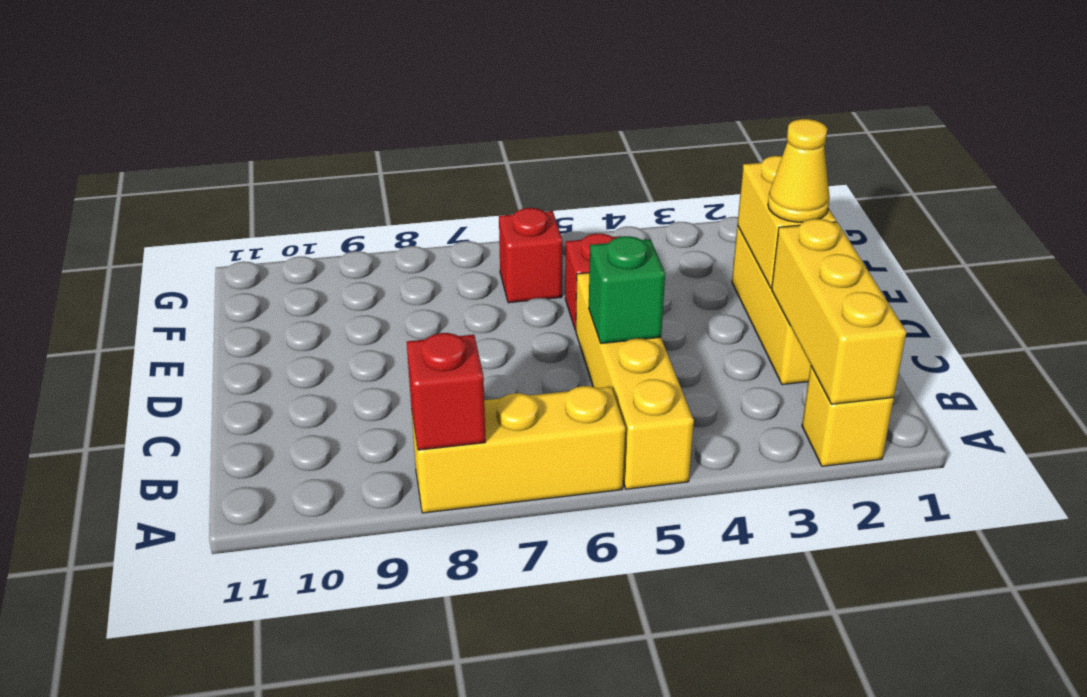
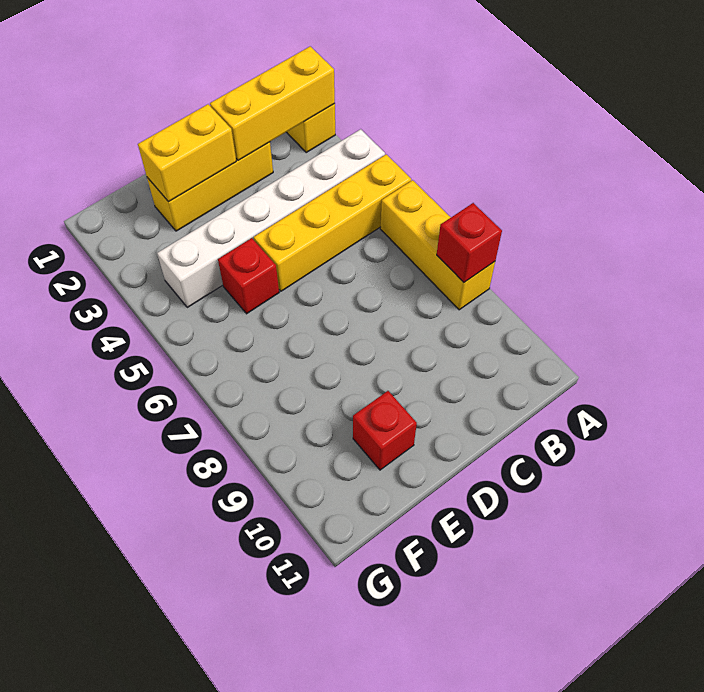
none -> white 1x6 brick [157,129,385,307]
green 1x1 brick [589,236,665,343] -> none
yellow 1x1 cone [768,119,830,222] -> none
red 1x1 brick [499,208,563,303] -> red 1x1 brick moved to [353,391,417,470]

